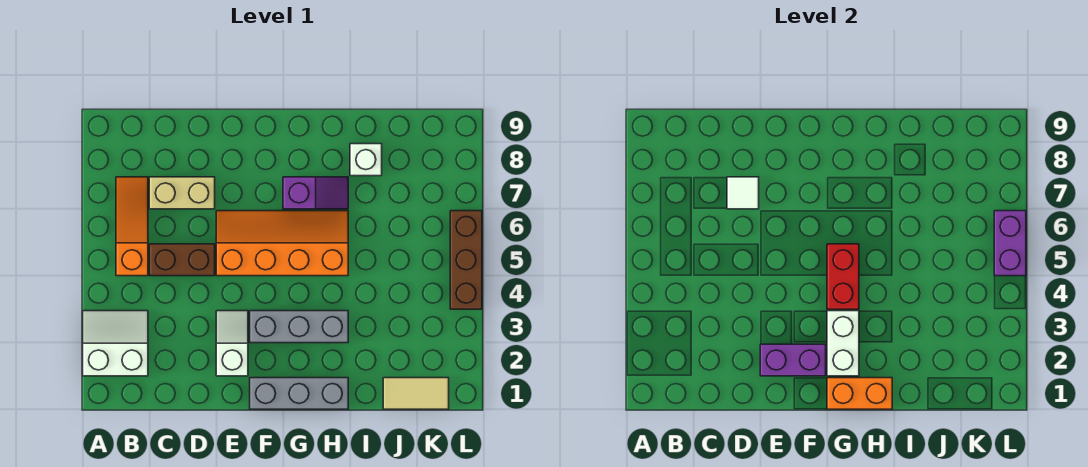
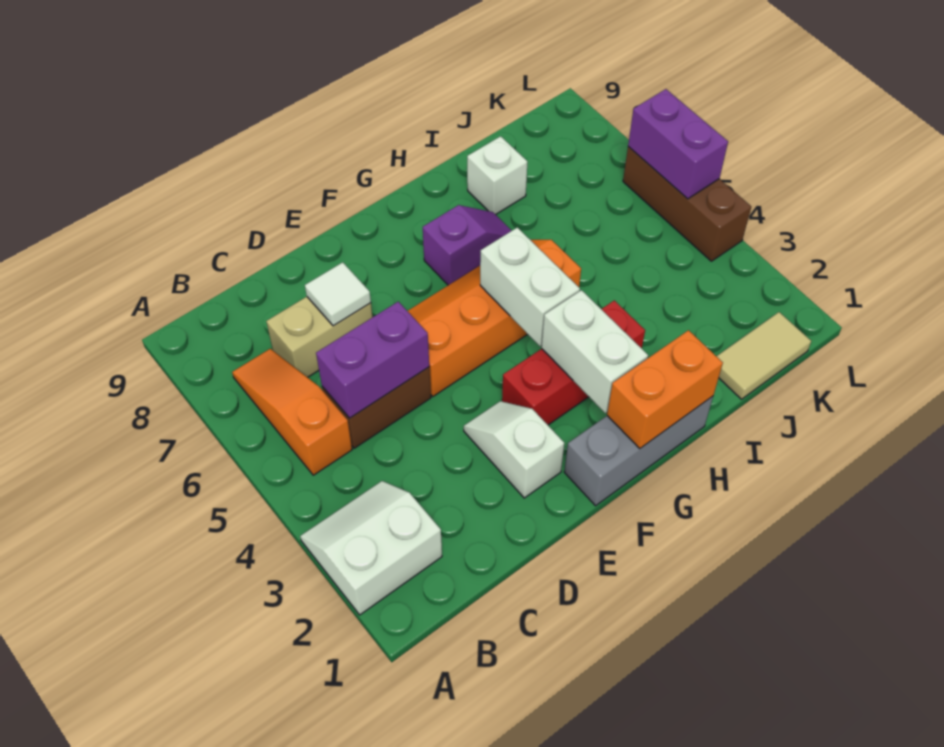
purple 1x2 brick [760,344,826,376] -> purple 1x2 brick moved to [316,302,429,418]
grey 1x3 brick [250,311,348,343] -> red 1x3 brick [502,300,645,425]
red 1x2 brick [827,244,859,309] -> white 1x2 brick [480,228,580,346]

